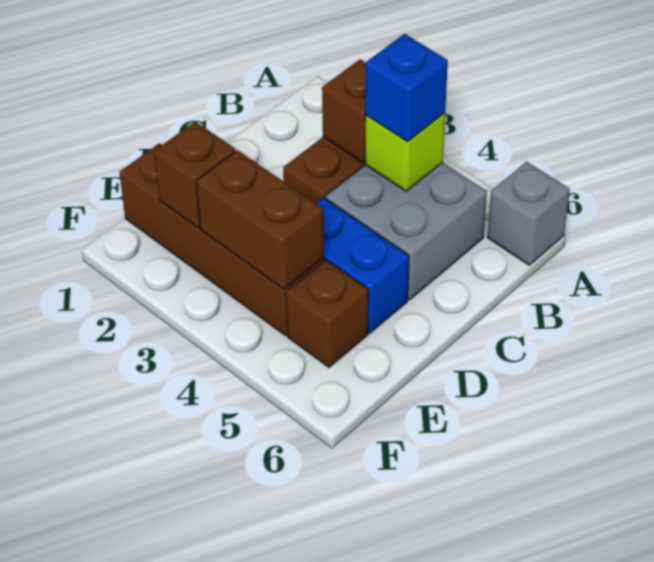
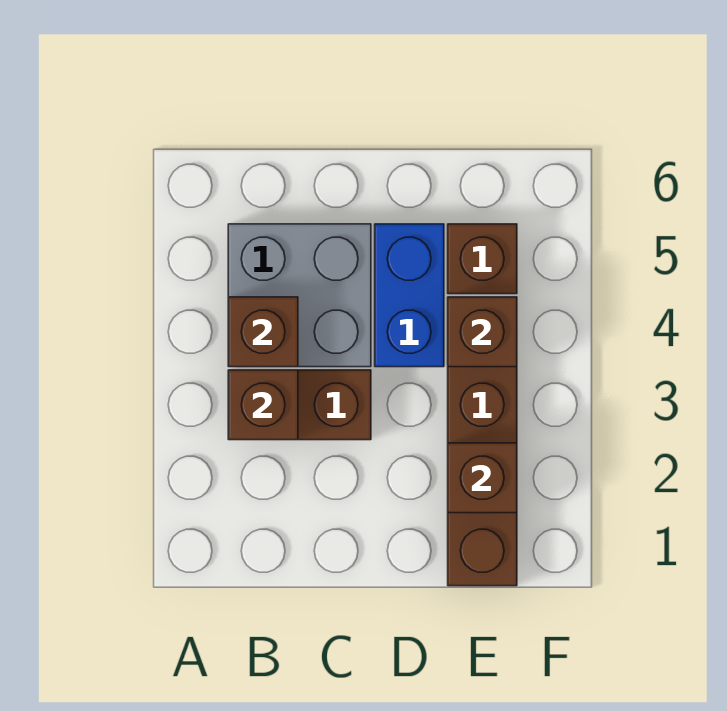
grey 1x1 brick [487,162,570,265] -> none
lime 1x1 brick [365,113,445,191] -> brown 1x1 brick [228,297,298,367]
blue 1x1 brick [365,34,448,142] -> none
brown 1x2 brick [196,150,324,289] -> brown 1x1 brick [448,297,517,367]

